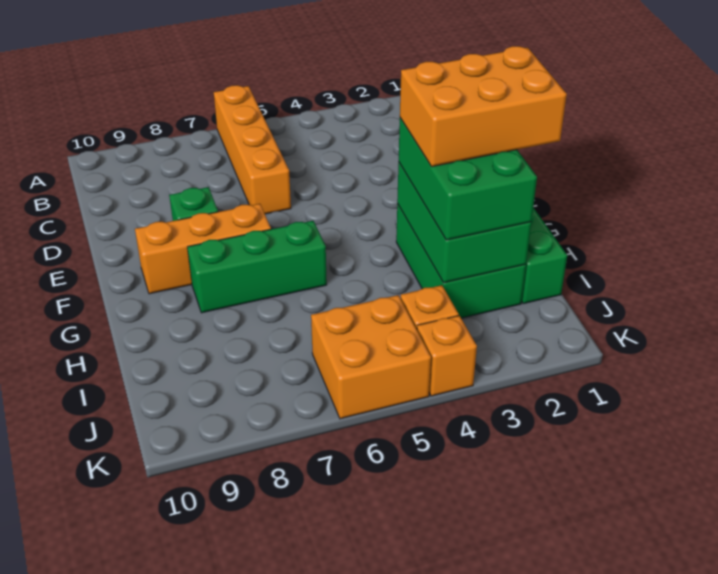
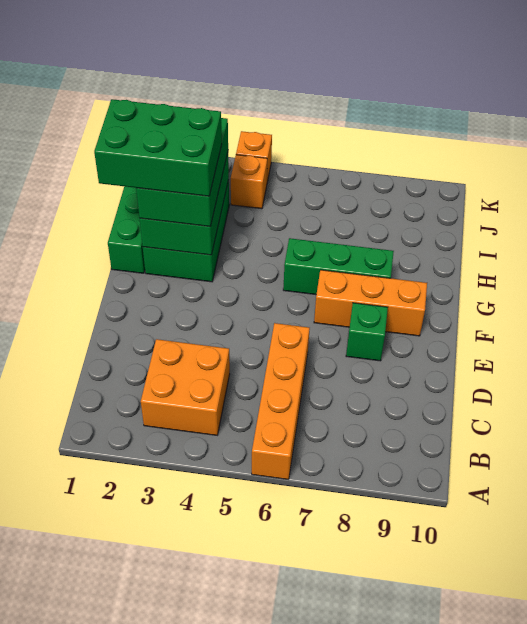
orange 2x3 brick [400,46,567,167] -> green 2x3 brick [94,99,222,196]
orange 2x2 brick [311,295,431,419] -> orange 2x2 brick moved to [141,339,230,435]

